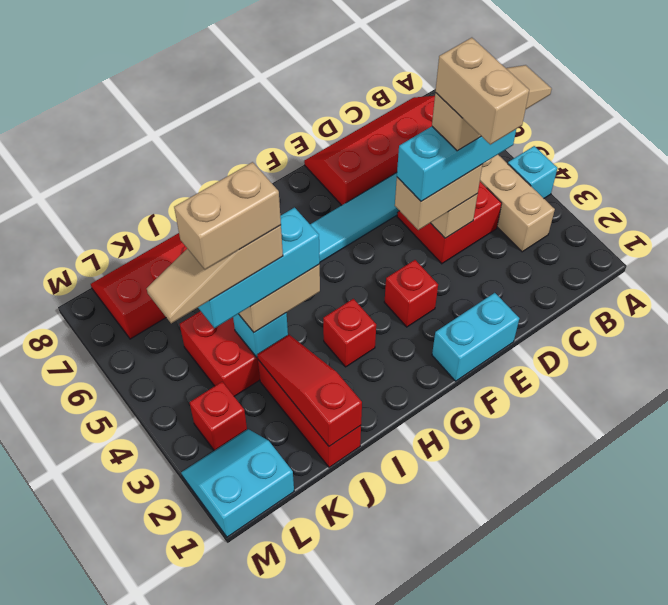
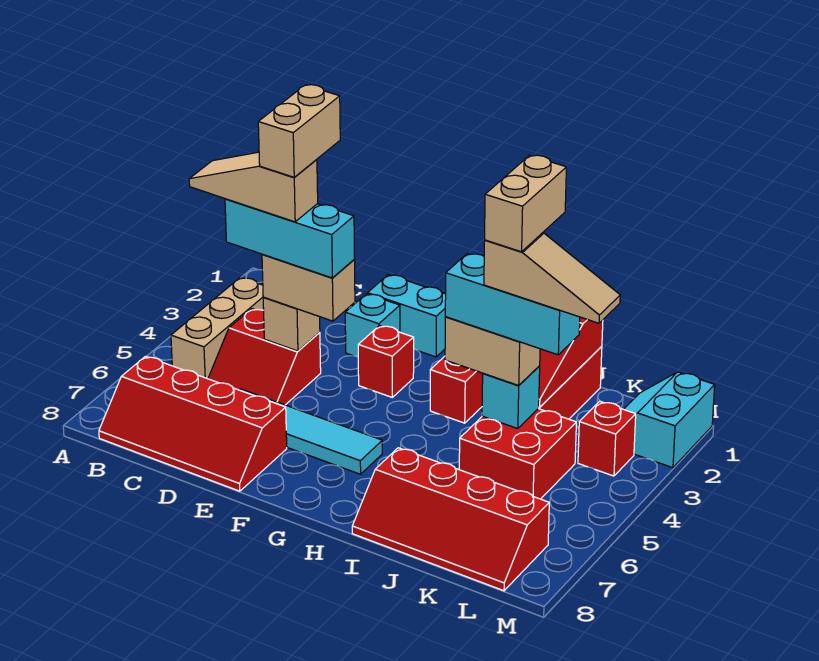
cyan 1x1 brick [508,146,557,198] -> cyan 1x1 brick moved to [345,294,400,357]
tan 1x2 brick [174,162,281,270] -> tan 1x2 brick turned to [485,155,566,252]
cyan 2x2 slope [181,429,294,537] -> cyan 2x2 slope turned to [624,372,715,468]

